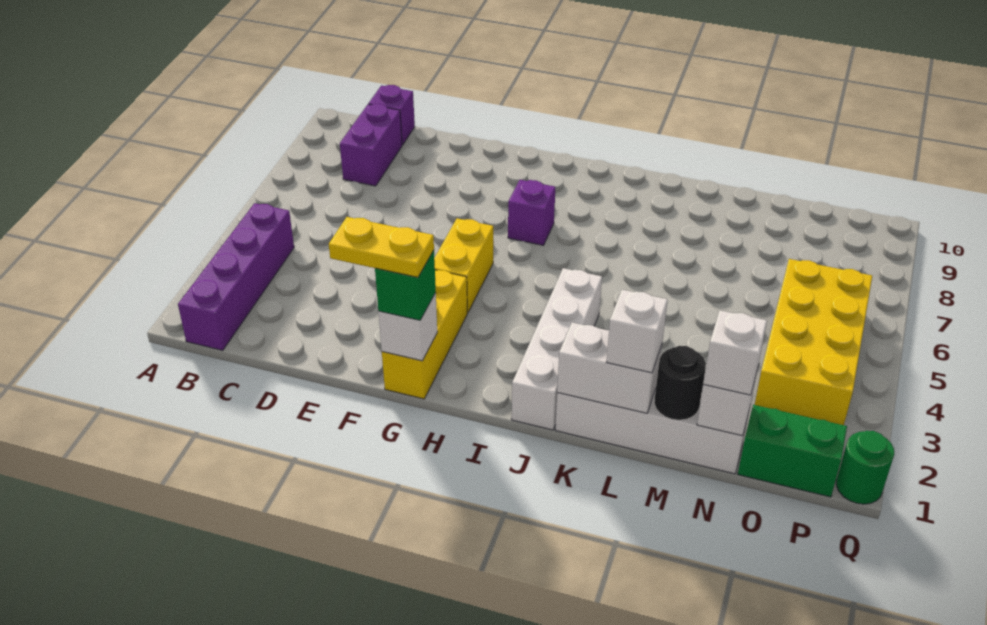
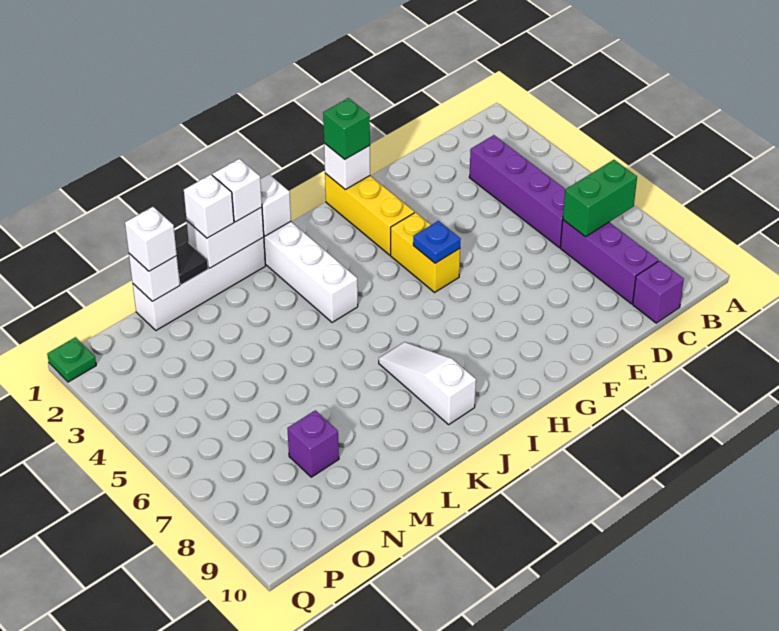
purple 1x4 brick [178,203,294,350] -> purple 1x4 brick moved to [469,135,565,247]
purple 1x2 brick [340,104,402,186] -> purple 1x3 brick [560,220,659,304]
yellow 1x2 plate [329,217,434,277] -> none
none -> blue 1x1 plate [413,221,461,263]
purple 1x1 brick [508,180,555,245] -> purple 1x1 brick moved to [287,410,339,477]
none -> white 1x1 brick [260,174,291,236]
none -> white 1x3 slope [379,342,476,424]
none -> white 1x1 brick [212,159,262,222]
black 1x1 round brick [654,346,706,420] -> black 1x1 tile [176,242,208,285]
green 1x2 brick [738,405,847,497] -> green 1x2 brick moved to [563,160,637,237]
yellow 2x4 brick [755,259,872,425] -> none
green 1x1 round brick [836,431,894,504] -> green 1x1 plate [47,337,96,382]

